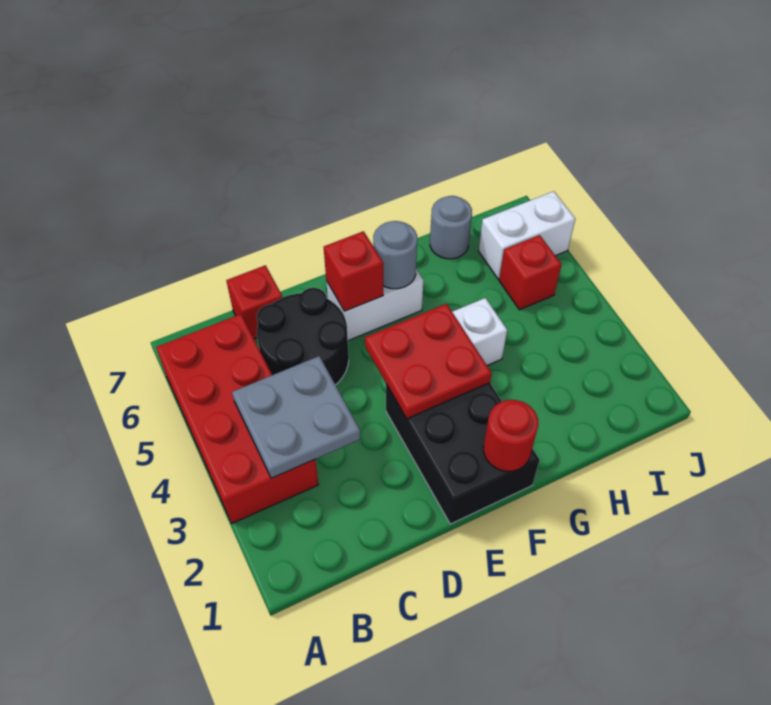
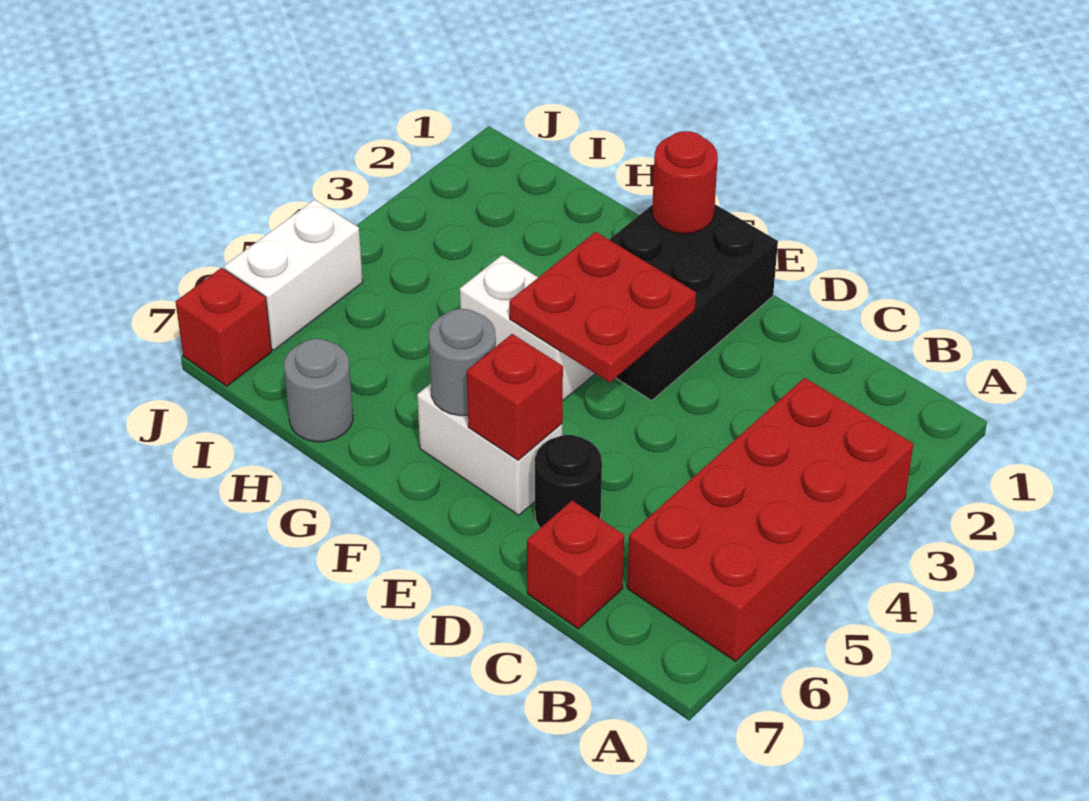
grey 2x2 plate [232,356,360,478] -> none
black 2x2 round brick [257,288,349,385] -> black 1x1 round brick [535,435,602,528]
red 1x1 brick [499,235,562,310] -> red 1x1 brick moved to [176,268,272,386]
white 1x2 brick [479,191,575,279] -> white 1x2 brick turned to [224,200,363,350]

